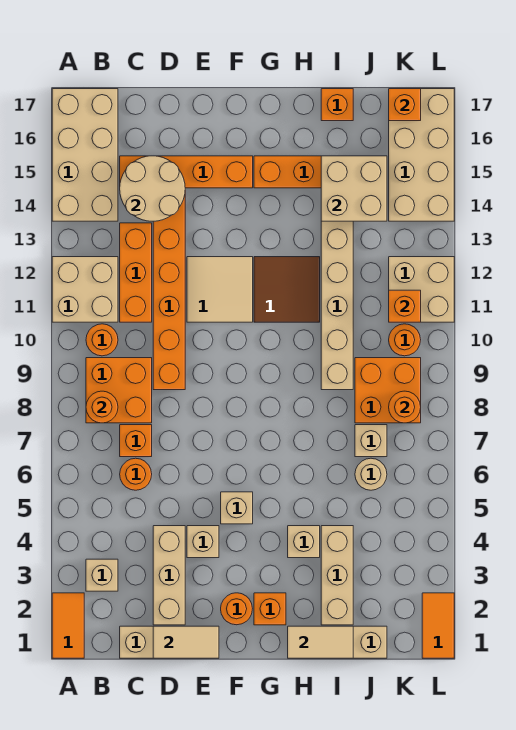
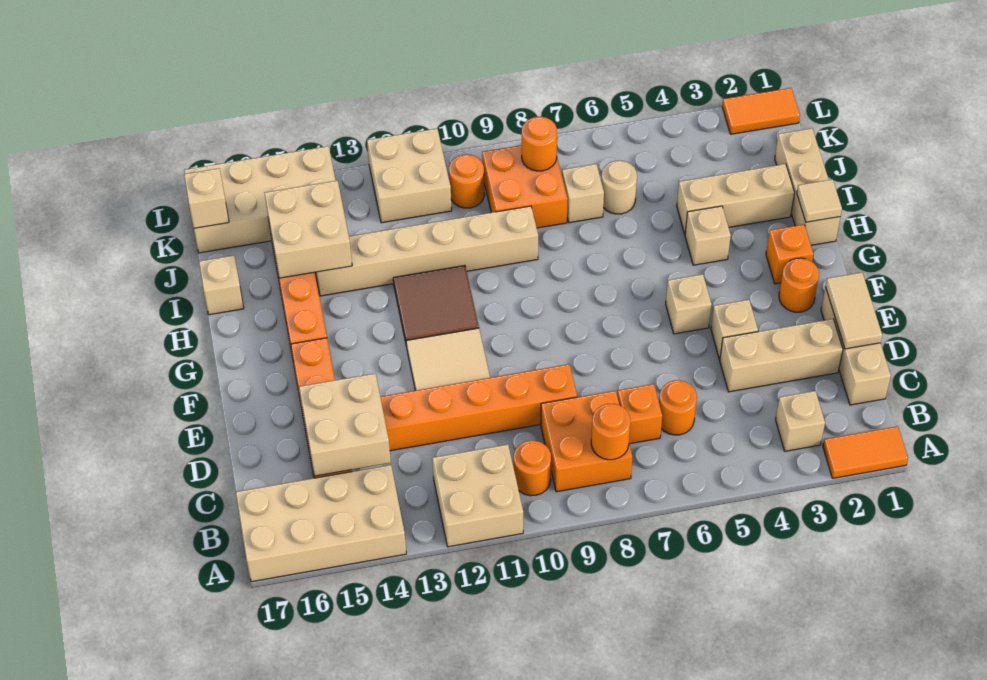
orange 1x3 brick [120,223,152,322] -> none
tan 2x2 round brick [120,156,185,221] -> tan 2x2 brick [299,374,391,476]
tan 1x2 tile [288,626,353,658] -> tan 1x1 tile [797,179,842,222]
orange 1x1 brick [321,89,353,121] -> tan 1x1 brick [199,255,244,315]
orange 1x1 brick [389,290,421,322] -> none
orange 1x1 brick [389,89,421,121] -> tan 1x1 brick [184,168,229,228]

